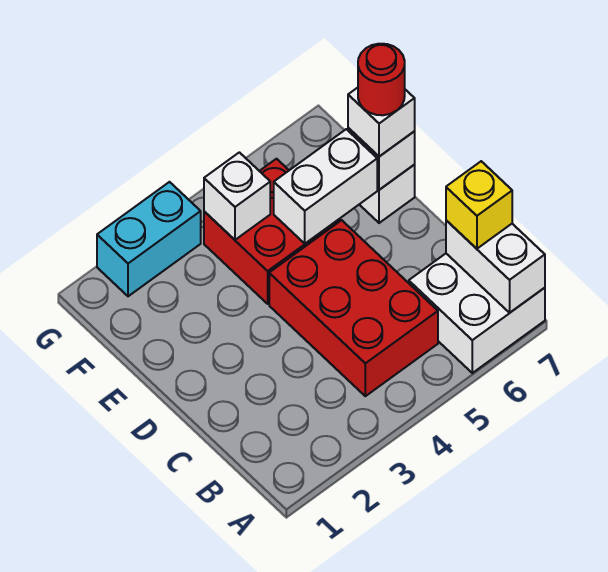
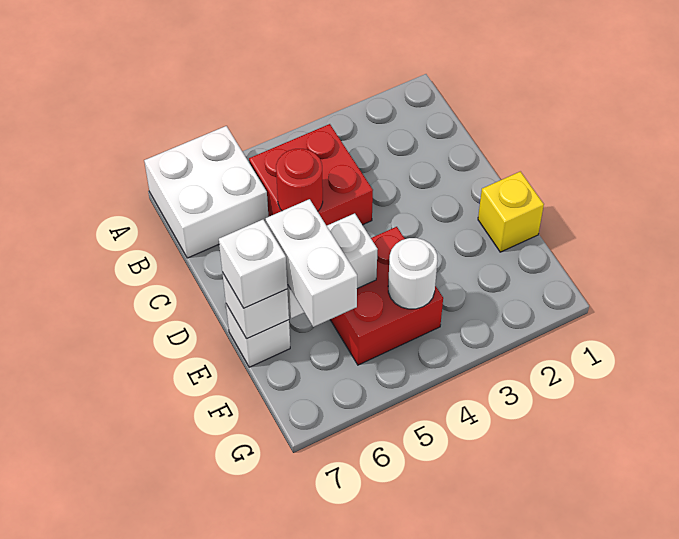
white 1x2 brick [446,220,545,313] -> white 1x2 brick moved to [266,199,357,327]
red 2x3 brick [269,220,438,396] -> red 2x2 brick [249,124,373,226]
yellow 1x1 brick [446,161,512,249] -> yellow 1x1 brick moved to [478,171,544,252]
red 1x1 round brick [358,44,405,115] -> red 1x1 round brick moved to [276,149,323,211]
white 1x1 brick [204,152,270,240] -> white 1x1 round brick [388,238,438,309]
cyan 1x2 brick [97,182,201,296] -> none

